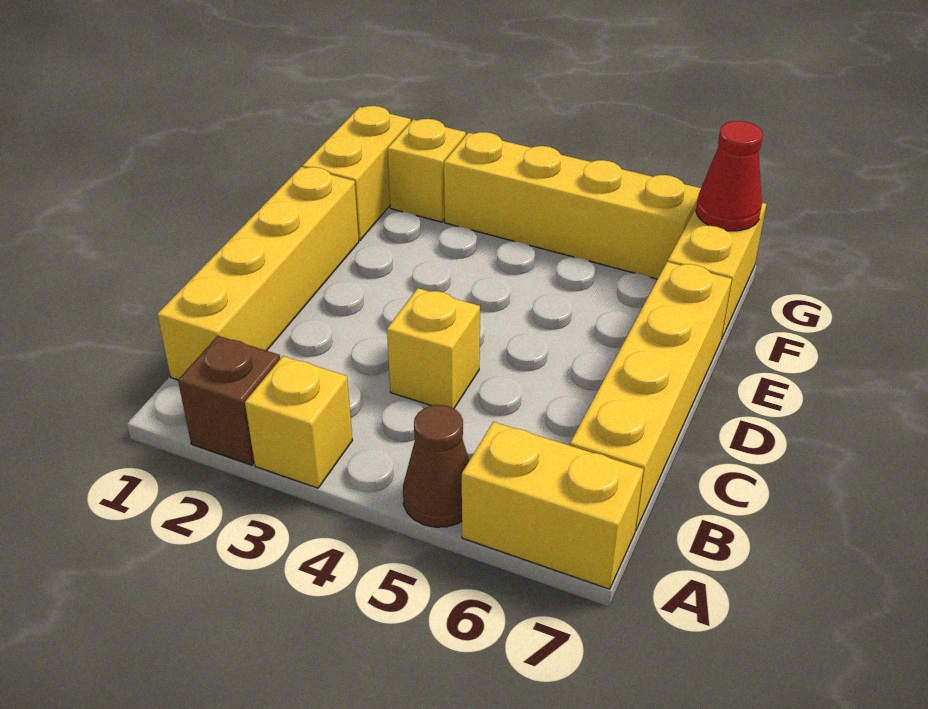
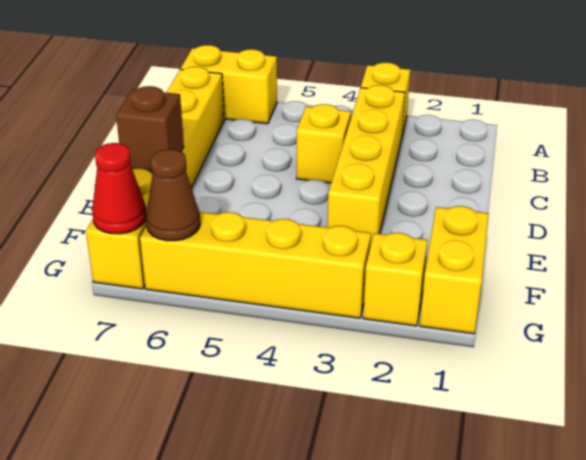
brown 1x1 brick [178,336,280,465] -> brown 1x1 brick moved to [116,86,184,171]
brown 1x1 cone [403,405,469,527] -> brown 1x1 cone moved to [146,149,200,241]
yellow 1x4 brick [157,167,359,380] -> yellow 1x4 brick moved to [327,85,405,247]

